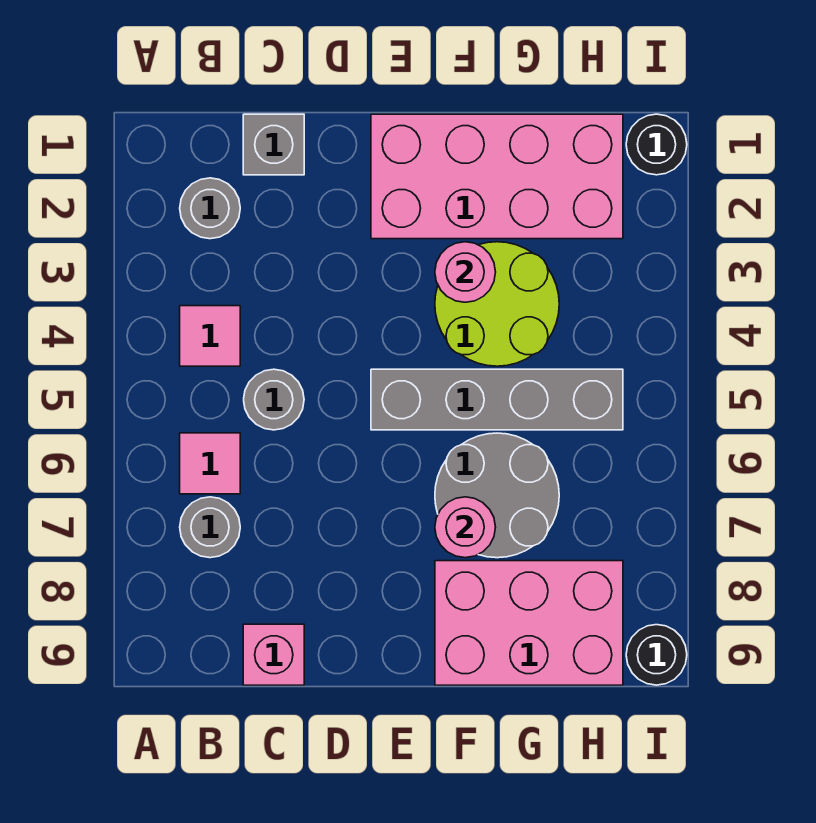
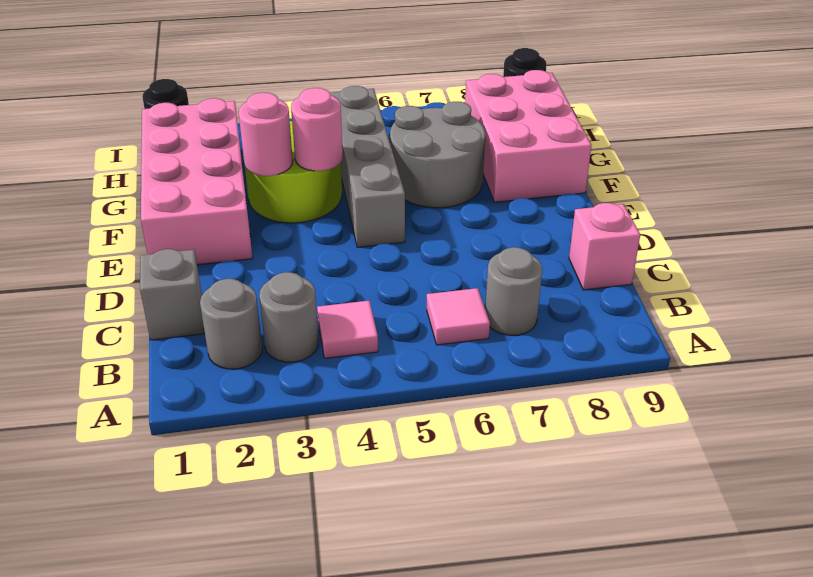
grey 1x1 round brick [244,369,304,430] -> grey 1x1 round brick moved to [259,272,319,362]
pink 1x1 round brick [435,497,496,558] -> pink 1x1 round brick moved to [291,88,343,171]

